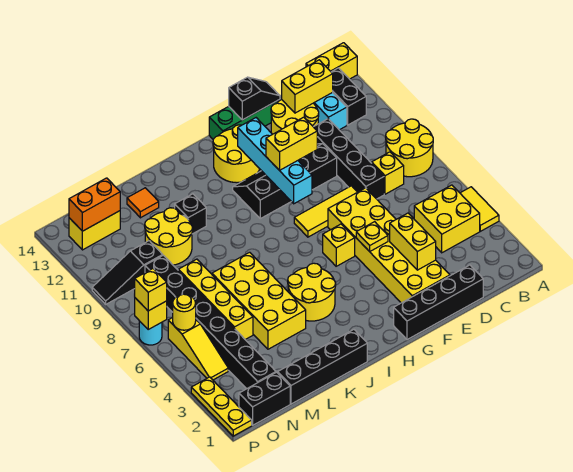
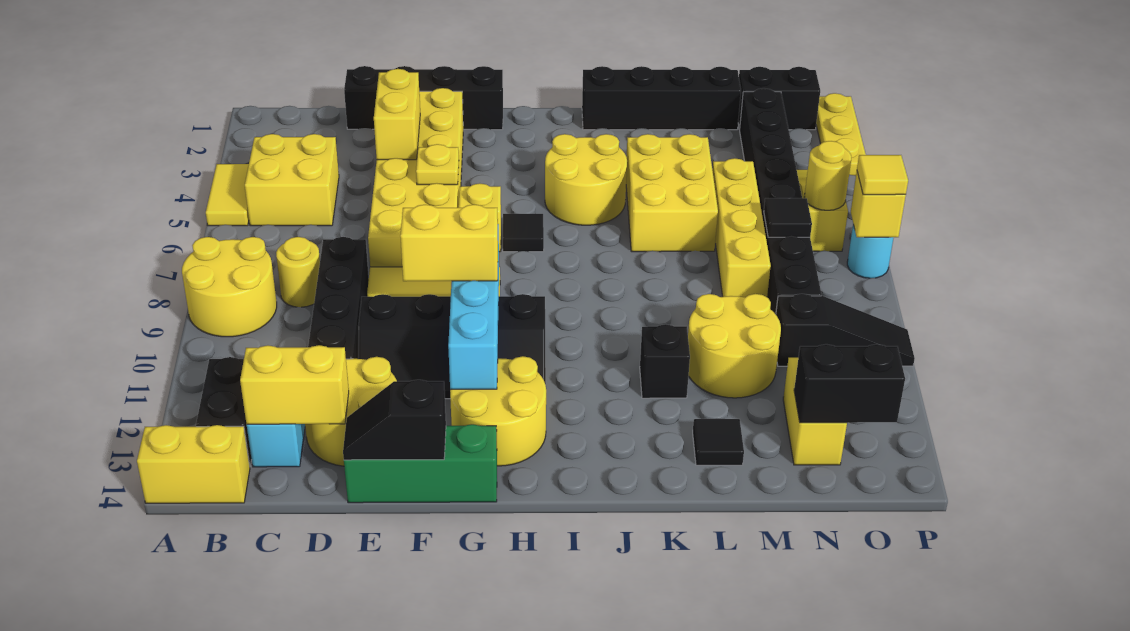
yellow 1x1 brick [372,152,404,194] -> yellow 1x1 round brick [276,237,320,307]
none -> black 1x1 tile [503,214,544,252]
yellow 2x4 brick [212,252,306,349] -> yellow 2x3 brick [626,134,718,252]
orange 1x1 tile [127,188,159,218] -> black 1x1 tile [693,419,744,465]
none -> black 1x1 tile [764,198,812,237]
yellow 1x2 brick [69,211,120,250] -> yellow 1x2 brick turned to [783,358,847,465]
orange 1x2 brick [69,178,120,231] -> black 1x2 brick [794,344,905,423]
yellow 1x1 brick [135,269,167,311] -> yellow 1x1 tile [857,155,908,195]

